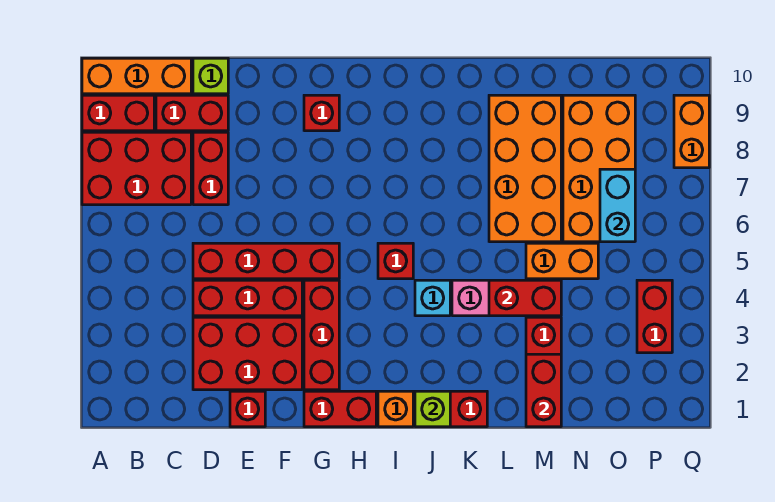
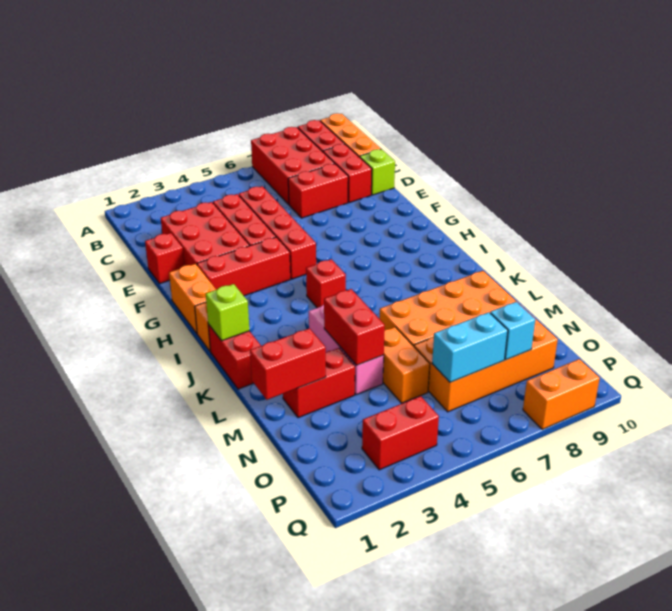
red 1x2 brick [304,391,376,427] -> orange 1x2 brick [169,264,216,333]
red 1x1 brick [304,95,339,131] -> none
cyan 1x1 brick [415,280,450,316] -> cyan 1x1 brick moved to [490,302,535,360]

